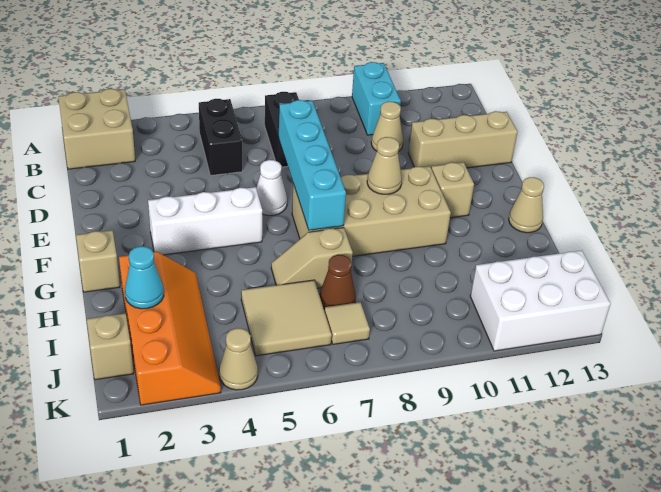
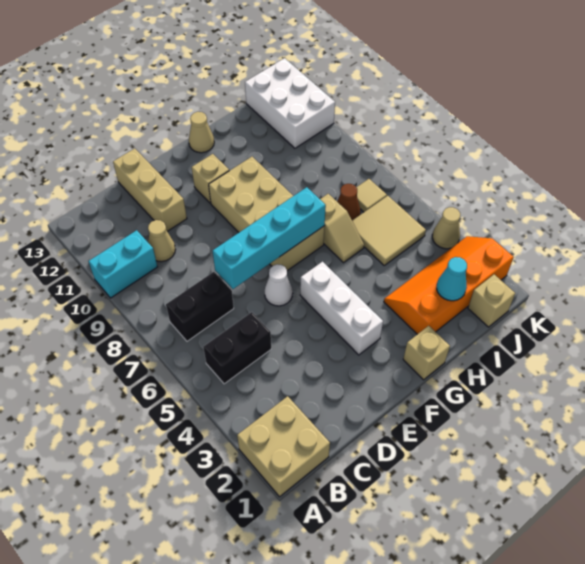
tan 1x1 cone [367,137,402,194] -> none

